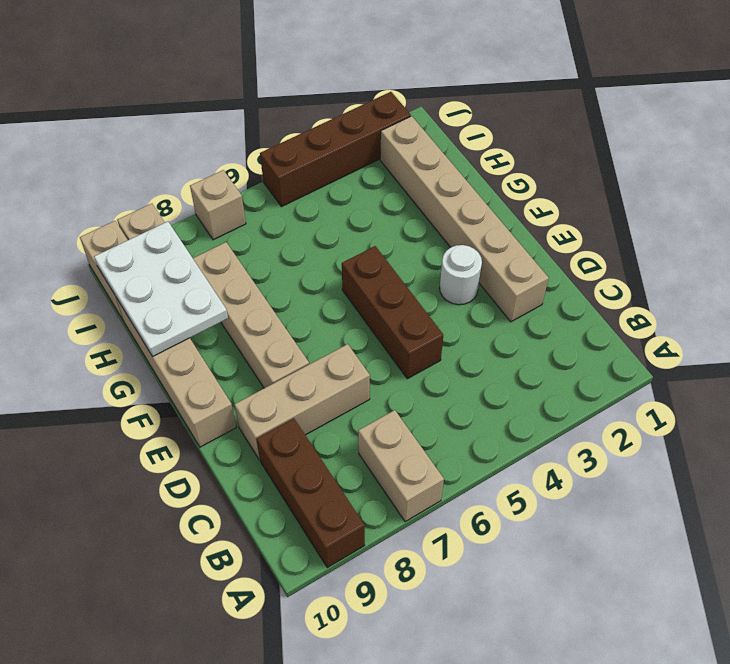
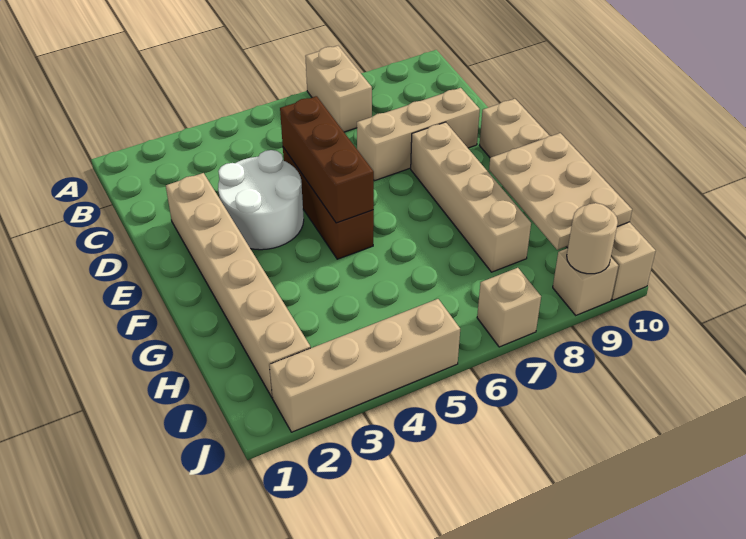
brown 1x3 brick [256,418,365,567] -> brown 1x3 brick moved to [280,96,374,223]
white 1x1 round brick [440,245,482,305] -> white 2x2 round brick [218,150,304,250]
white 2x3 plate [94,222,228,357] -> tan 2x3 plate [489,133,632,250]
brown 1x4 brick [260,92,411,207] -> tan 1x4 brick [269,299,460,432]
none -> tan 1x1 round brick [567,203,618,274]

